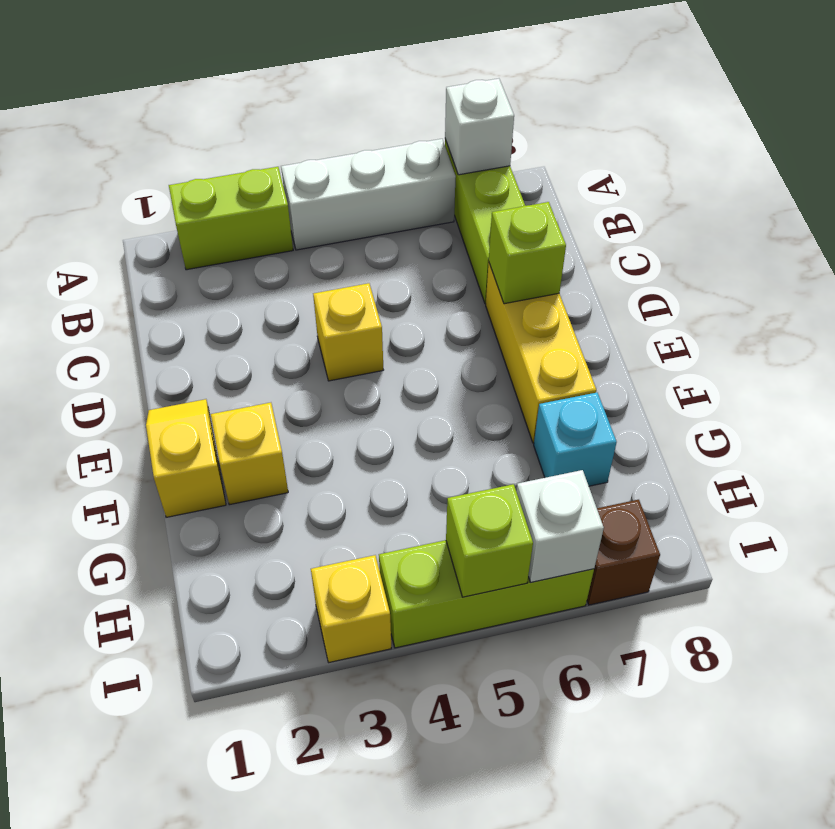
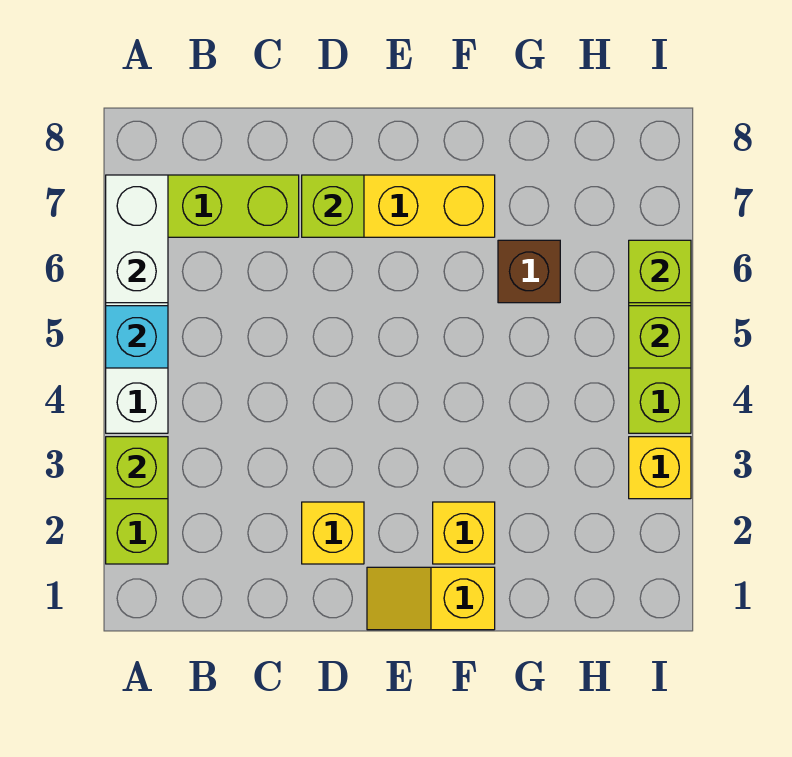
none -> lime 1x1 brick [106,437,168,499]
white 1x1 brick [445,79,514,175] -> white 1x2 brick [106,175,168,303]
yellow 1x1 brick [313,283,383,381] -> yellow 1x1 brick moved to [302,502,364,564]
cyan 1x1 brick [534,393,617,486] -> cyan 1x1 brick moved to [106,306,168,368]
white 1x1 brick [516,470,604,582] -> lime 1x1 brick [629,240,691,303]
brown 1x1 brick [587,500,660,605] -> brown 1x1 brick moved to [498,240,560,303]

